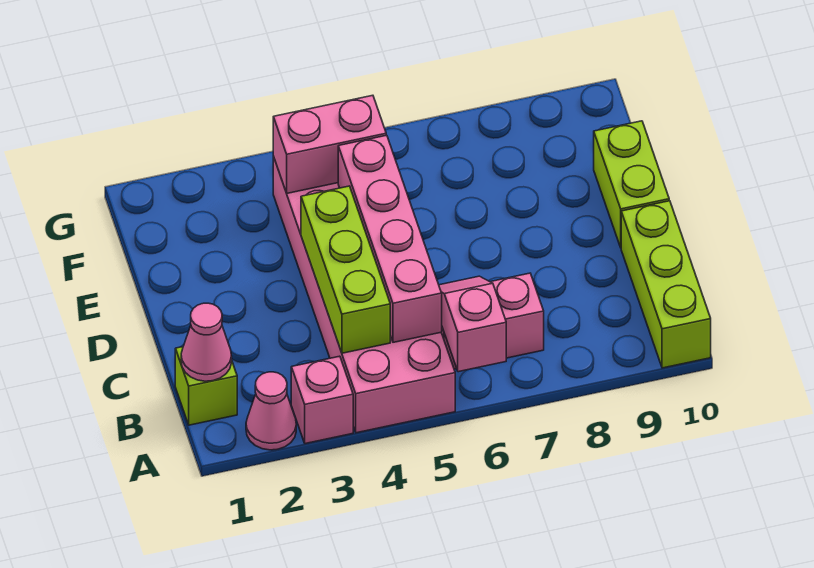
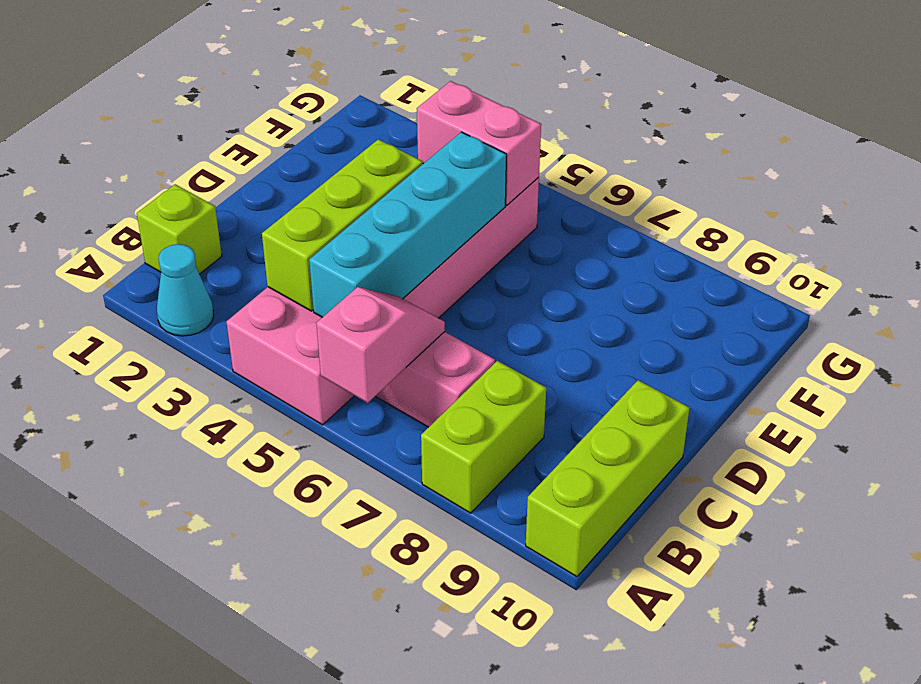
pink 1x1 cone [246,372,296,450] -> cyan 1x1 cone [157,244,214,336]
pink 1x1 brick [291,356,353,444] -> none
pink 1x1 cone [181,303,232,381] -> none
pink 1x4 brick [338,135,442,342] -> cyan 1x4 brick [309,132,507,317]
lime 1x2 brick [594,121,669,247] -> lime 1x2 brick moved to [421,361,546,513]

